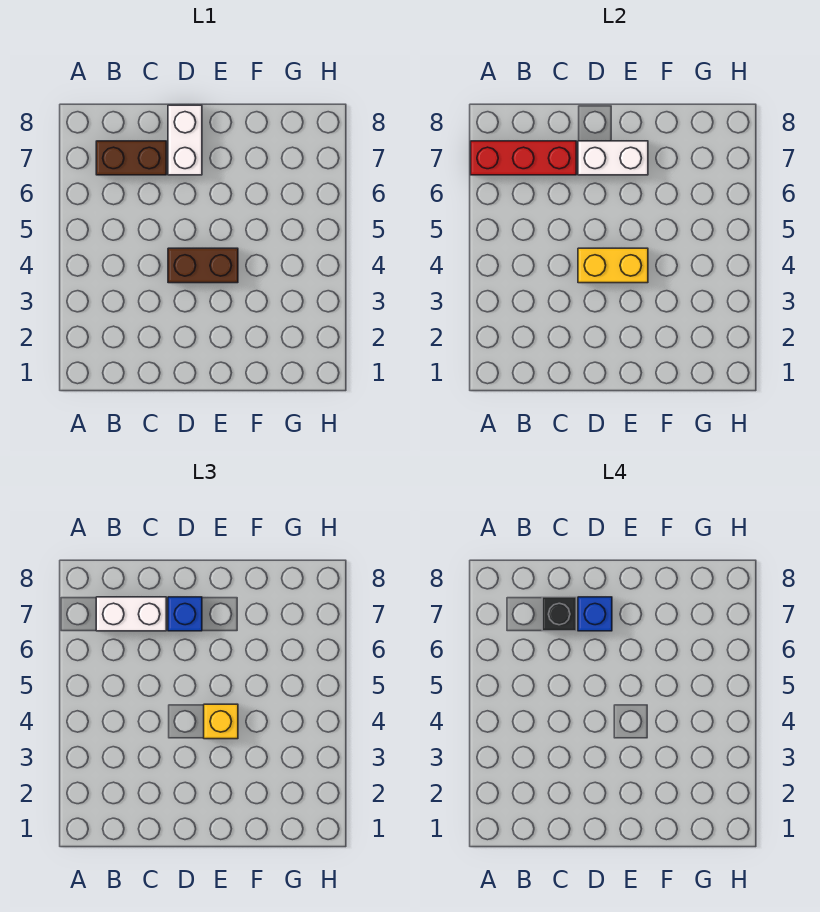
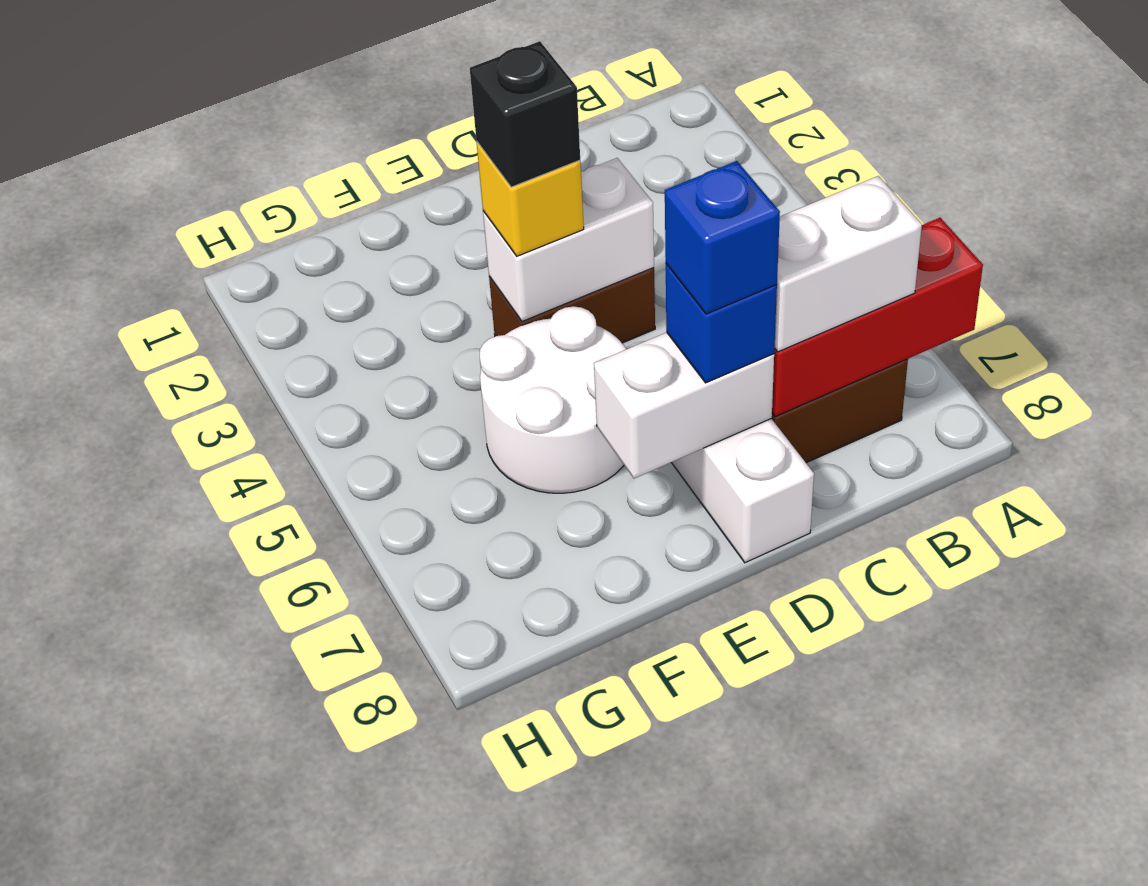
black 1x1 brick [542,597,576,631] -> black 1x1 brick moved to [470,41,580,187]
yellow 1x2 brick [578,248,648,283] -> white 1x2 brick [483,158,654,321]
none -> white 2x2 round brick [480,306,626,493]

